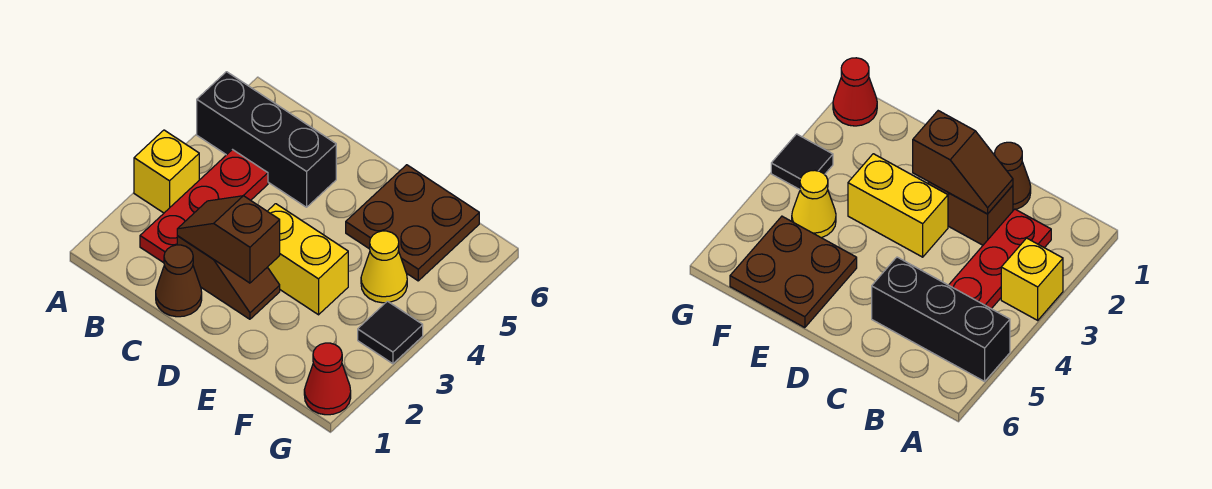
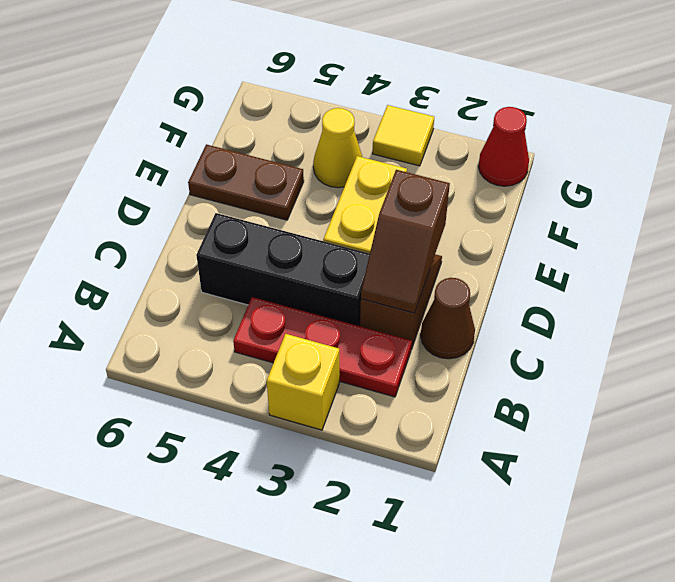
black 1x3 brick [197,72,336,207] -> black 1x3 brick turned to [196,213,370,326]
brown 2x2 plate [346,165,479,281] -> brown 1x2 plate [188,144,304,220]
black 1x1 tile [358,301,423,364] -> yellow 1x1 tile [373,105,434,166]

